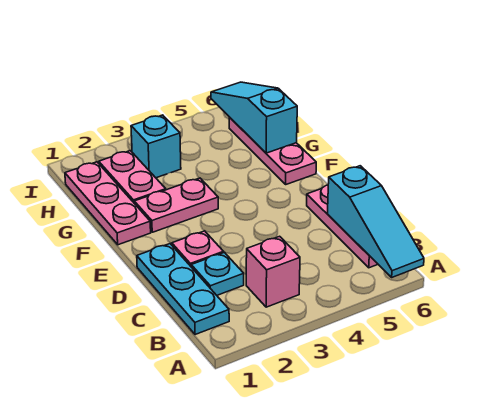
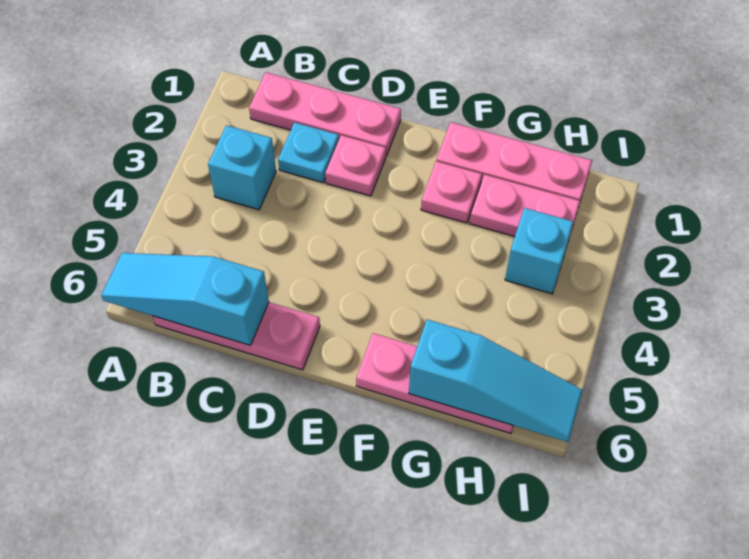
cyan 1x3 plate [137,244,229,335] -> pink 1x3 plate [249,73,401,156]
pink 1x1 brick [246,236,300,307] -> cyan 1x1 brick [208,125,276,210]
pink 1x2 plate [134,178,218,232] -> pink 1x1 plate [421,161,482,223]

